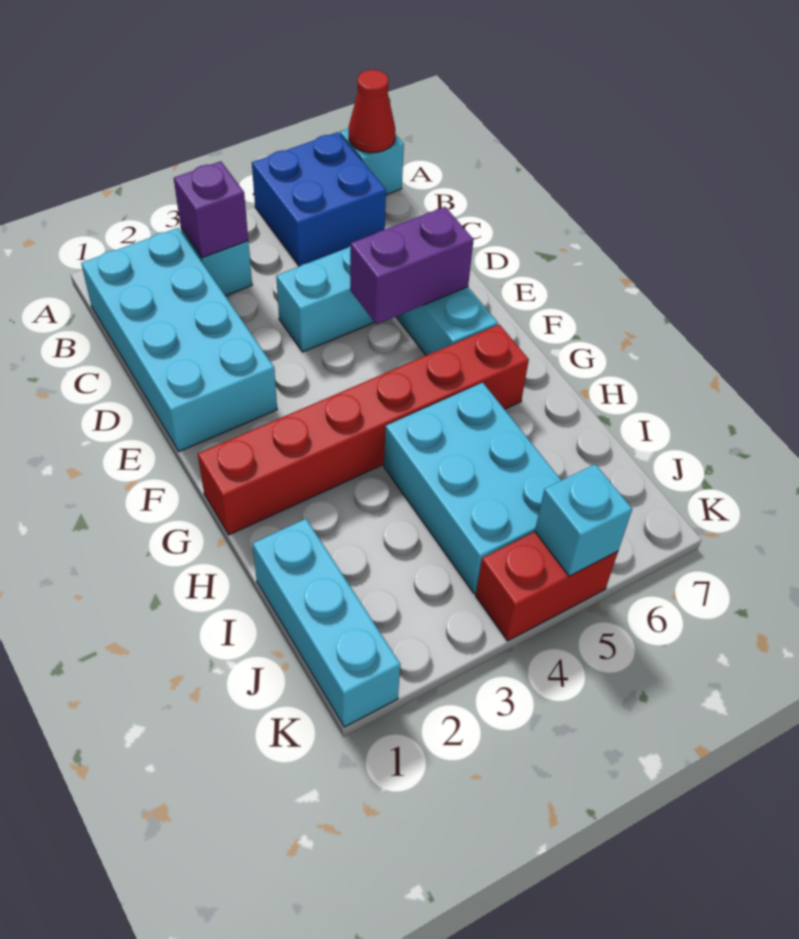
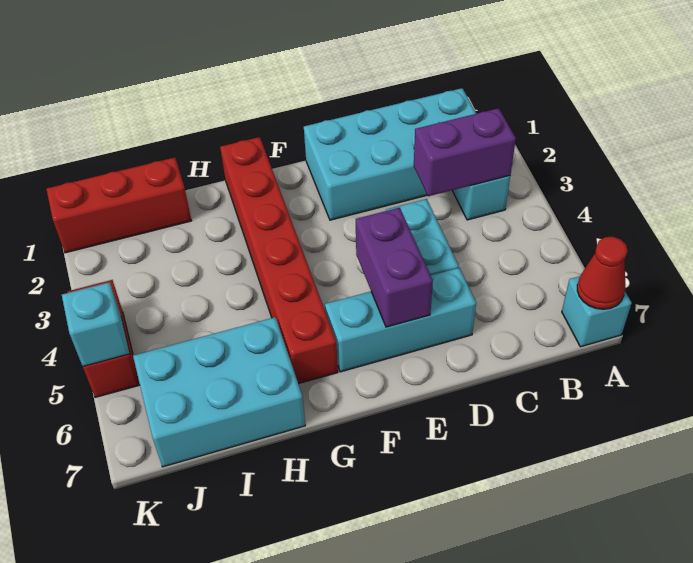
blue 2x2 brick [252,132,386,266] -> none
purple 1x1 brick [174,161,248,258] -> purple 1x2 brick [414,108,516,196]
cyan 2x3 brick [384,383,561,594] -> cyan 2x3 brick moved to [133,317,305,467]
cyan 1x3 brick [253,519,401,727] -> red 1x3 brick [47,158,191,253]

